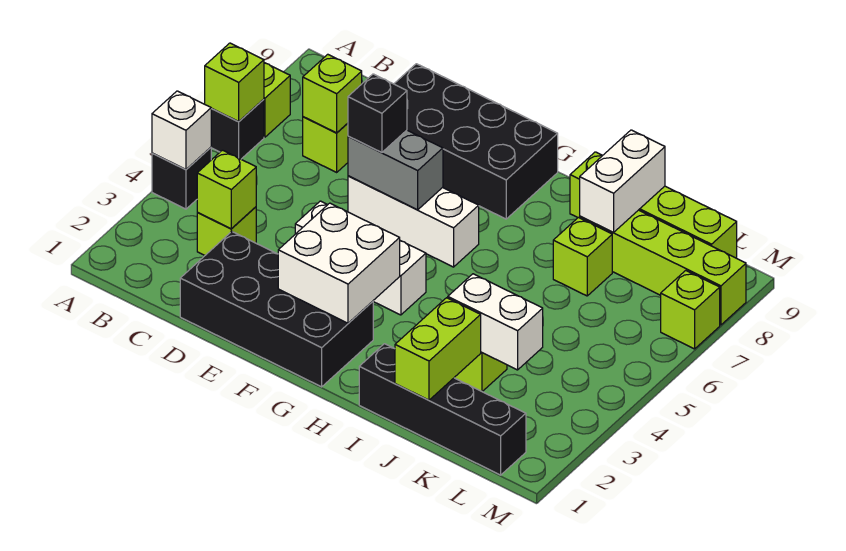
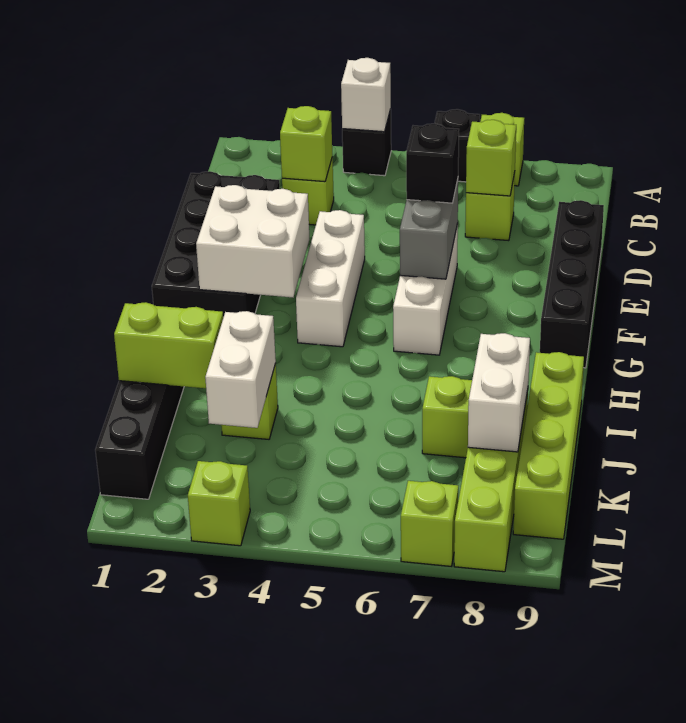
lime 1x1 brick [205,43,264,122] -> lime 1x1 brick moved to [188,461,250,546]
black 2x4 brick [394,64,558,219] -> black 1x4 brick [540,200,604,368]
white 1x2 brick [580,130,665,232] -> white 1x2 brick turned to [468,333,530,452]

